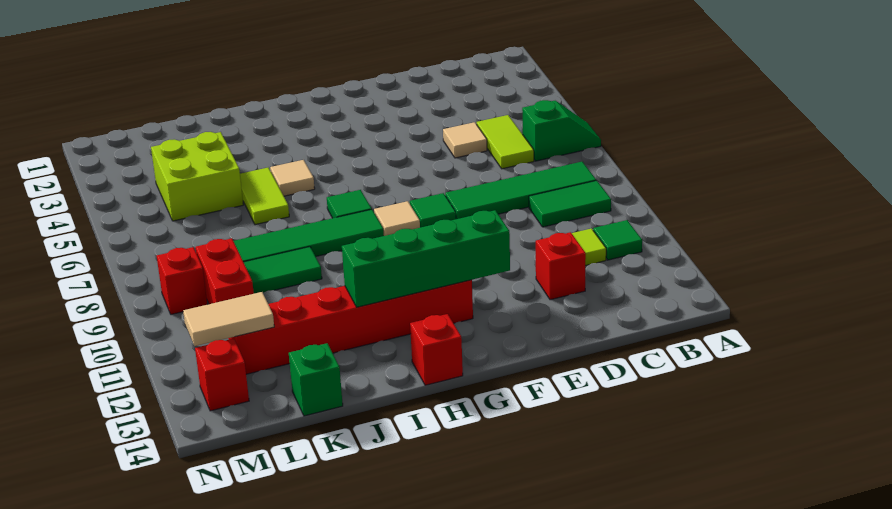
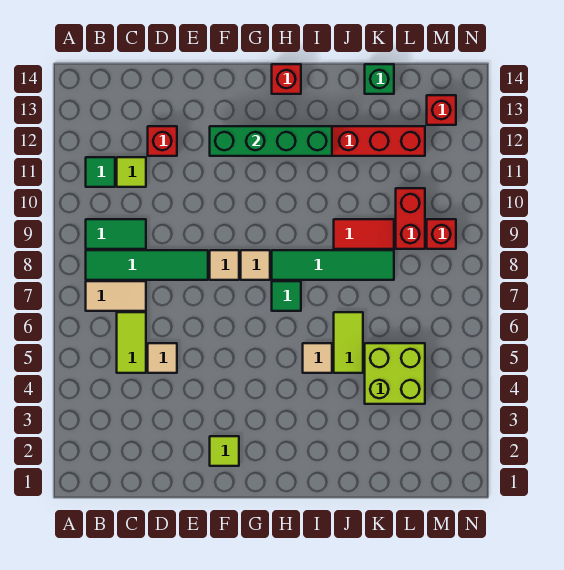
green 1x2 slope [522,100,601,161] -> none
none -> lime 1x1 tile [210,436,239,466]
green 1x1 tile [410,193,456,228] -> tan 1x1 tile [210,250,239,280]
green 1x2 tile [244,247,322,294] -> red 1x2 tile [334,219,394,249]
tan 1x2 tile [183,292,274,346] -> tan 1x2 tile moved to [86,281,146,311]

